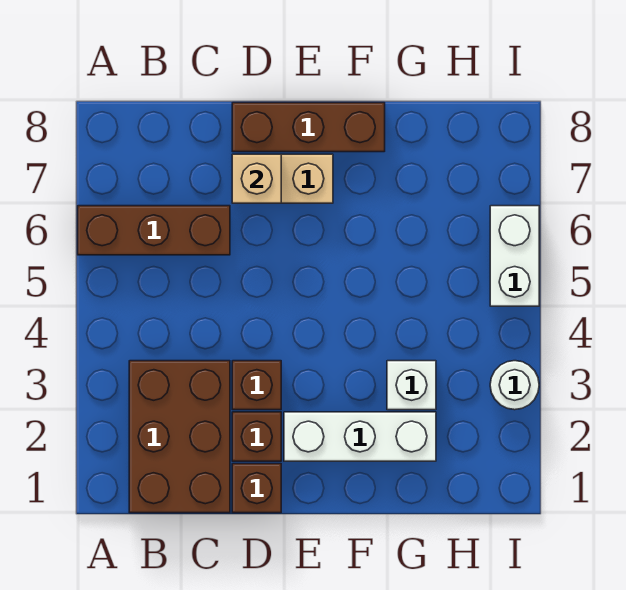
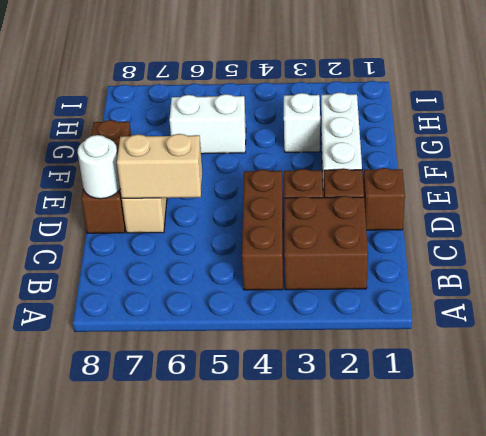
brown 1x3 brick [78,206,230,255] -> brown 1x3 brick moved to [242,170,283,290]
brown 2x3 brick [129,361,230,513] -> brown 2x2 brick [284,196,368,290]
tan 1x1 brick [232,154,281,203] -> tan 1x2 brick [117,134,202,198]
white 1x1 round brick [490,361,539,410] -> white 1x1 round brick moved to [78,135,120,199]
white 1x2 brick [490,206,539,306] -> white 1x2 brick moved to [169,94,246,154]

